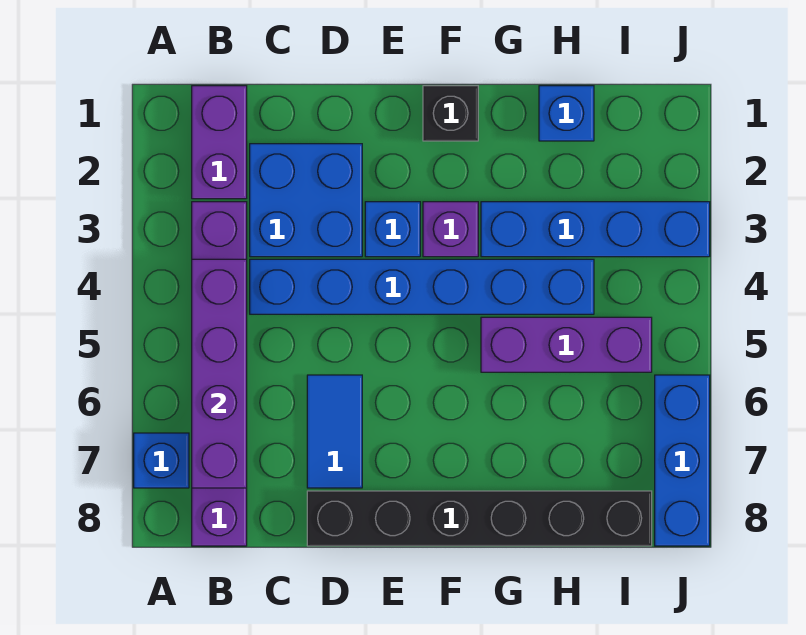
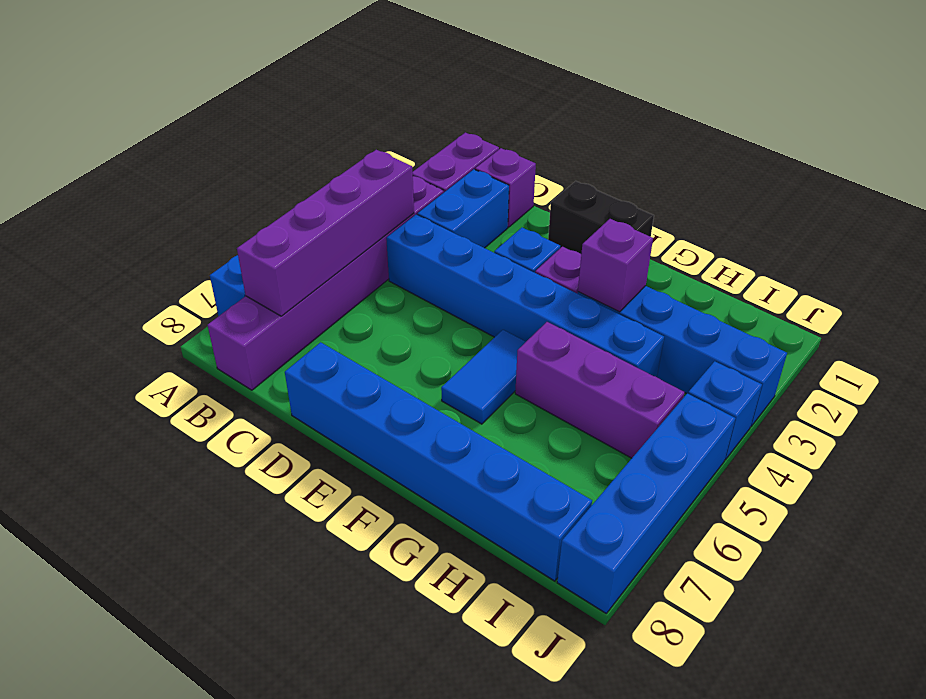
none -> purple 1x1 brick [475,148,536,227]
blue 2x2 brick [250,144,362,257] -> blue 1x2 brick [417,169,509,248]
blue 1x2 tile [307,375,362,488] -> blue 1x2 tile moved to [441,330,526,424]
black 1x6 brick [307,491,652,546] -> blue 1x6 brick [285,342,592,581]
black 1x1 brick [423,86,478,141] -> black 1x2 brick [548,181,654,254]
none -> purple 1x1 brick [578,219,653,312]
blue 1x1 brick [539,86,594,141] -> blue 1x1 brick moved to [688,361,762,460]
blue 1x3 brick [655,375,710,546] -> blue 1x4 brick [557,393,735,613]

